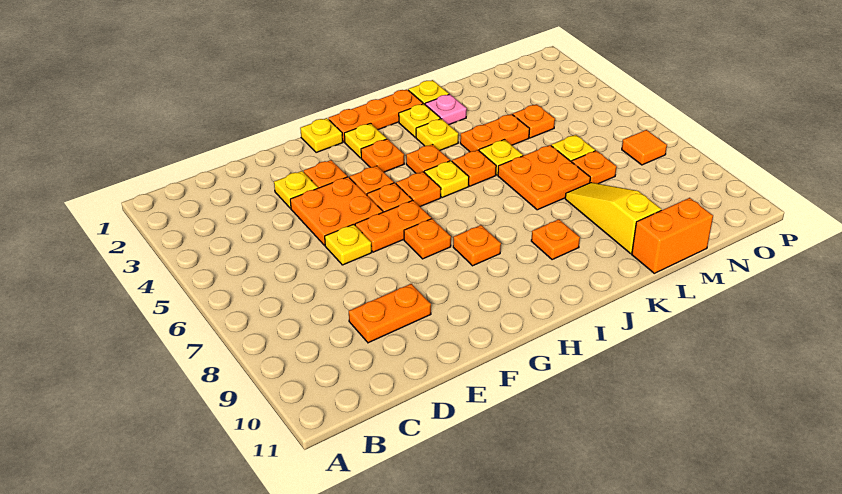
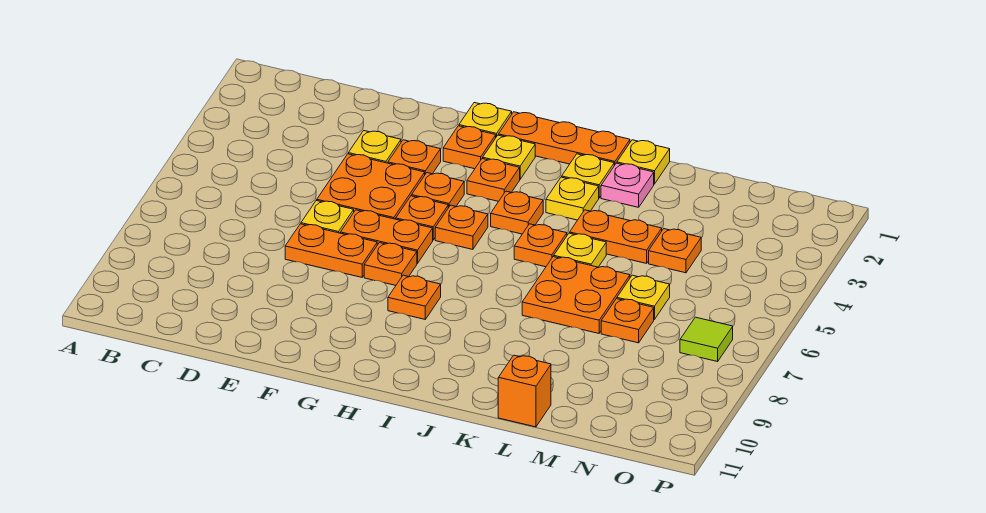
orange 1x2 plate [349,284,431,343] -> orange 1x2 plate moved to [285,224,377,277]
yellow 1x1 plate [424,161,469,198] -> none
orange 1x1 plate [531,219,580,260] -> orange 1x1 plate moved to [443,126,496,169]
yellow 1x3 slope [565,183,661,253] -> none
orange 1x2 brick [632,198,713,273] -> orange 1x1 brick [498,355,551,427]
orange 1x1 tile [622,130,667,165] -> lime 1x1 tile [680,317,733,362]

